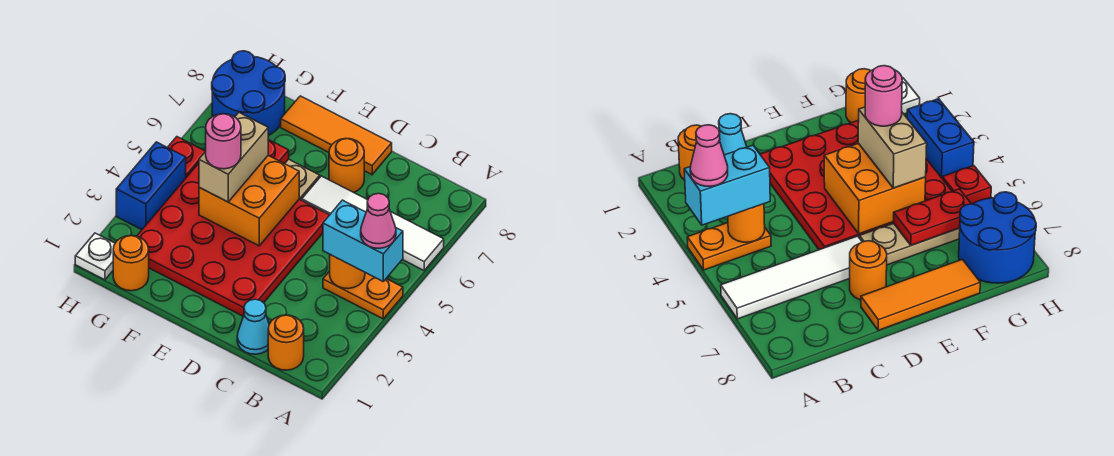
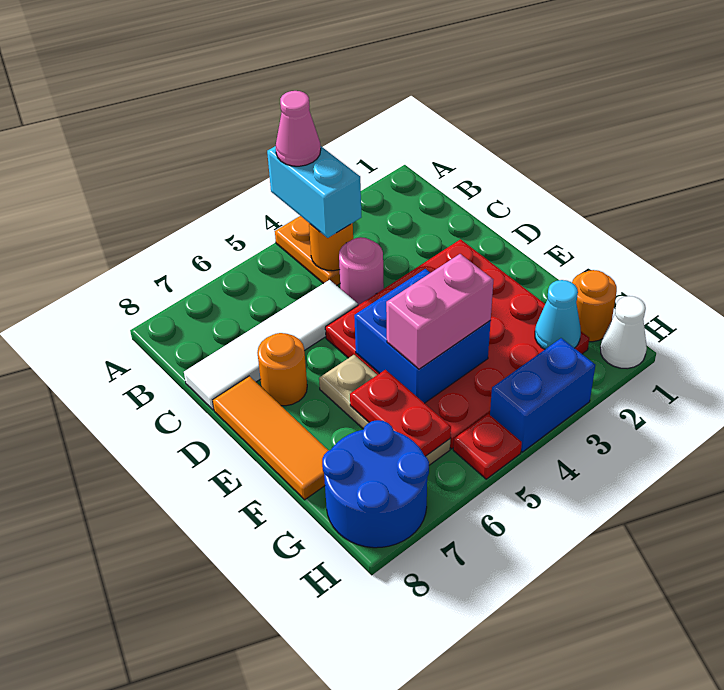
white 1x4 tile [302,176,444,270] -> white 1x4 tile turned to [184,280,358,410]
orange 1x1 round brick [268,315,304,370] -> none
cyan 1x1 cone [237,299,269,354] -> cyan 1x1 cone moved to [535,280,581,349]
orange 2x2 brick [199,155,299,246] -> blue 2x2 brick [354,269,491,403]
tan 1x2 brick [199,113,268,202] -> pink 1x2 brick [386,254,493,369]
pink 1x1 round brick [206,114,241,169] -> pink 1x1 round brick moved to [339,237,384,305]
white 1x1 plate [75,233,115,280] -> white 1x1 cone [600,296,647,369]

